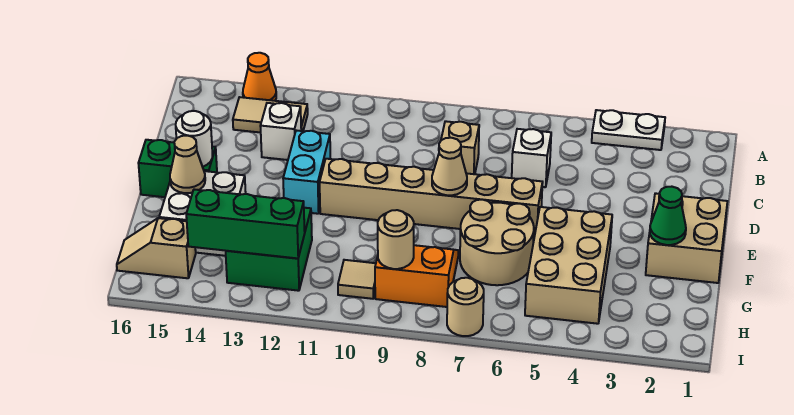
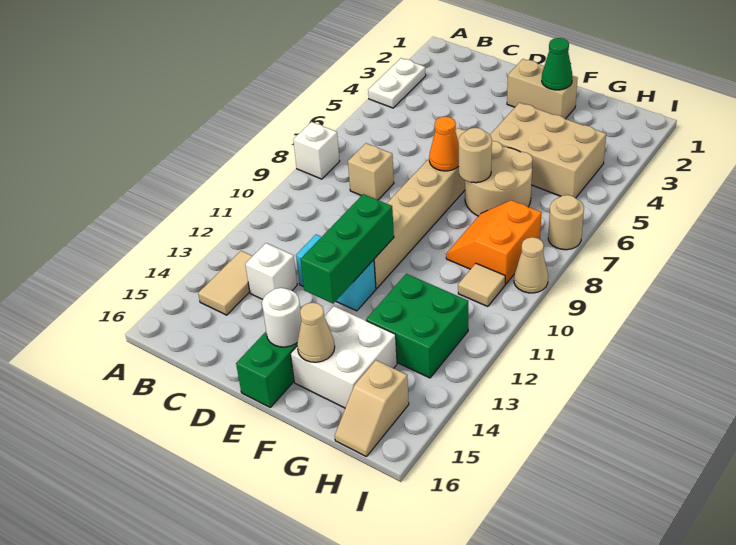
orange 1x1 cone [243,53,276,101] -> orange 1x1 cone moved to [429,117,459,171]
white 1x1 brick [512,129,551,187] -> white 1x1 brick moved to [293,122,340,179]
tan 2x2 brick [646,193,727,283] -> tan 1x2 brick [507,59,578,119]
tan 1x1 cone [432,138,467,195] -> tan 1x1 cone moved to [514,237,548,293]
tan 1x1 round brick [378,210,414,269] -> tan 1x1 round brick moved to [459,128,492,183]
green 1x3 brick [186,189,305,258] -> green 1x3 brick moved to [301,194,394,304]

